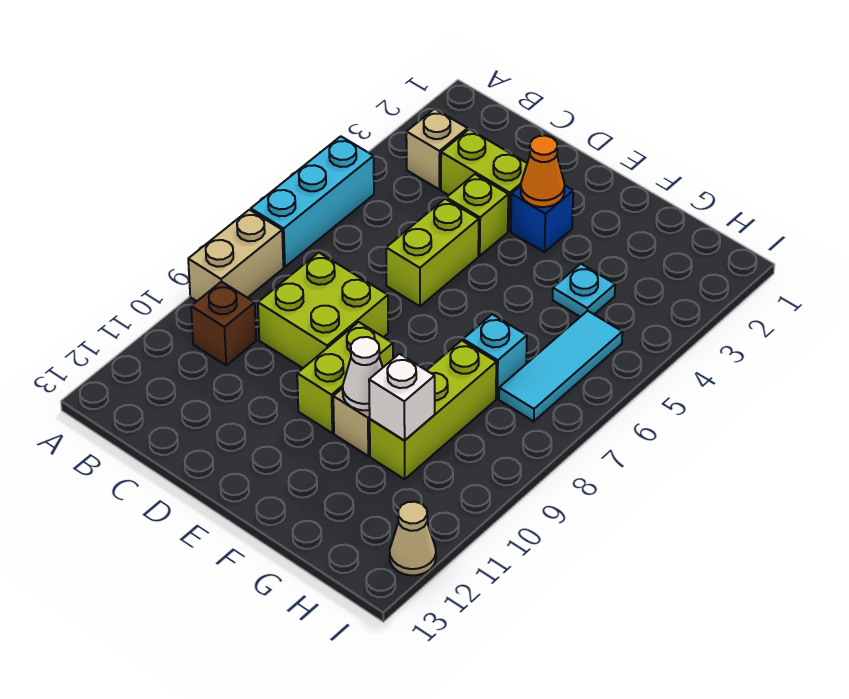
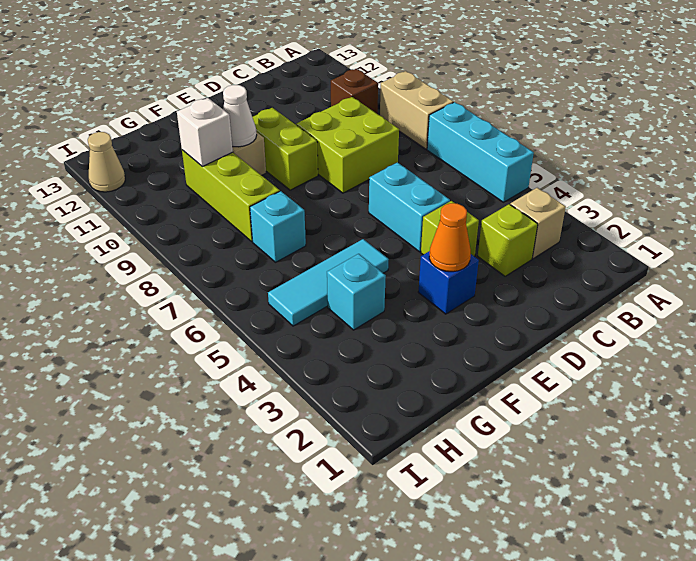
lime 1x2 brick [441,129,527,231] -> lime 1x1 brick [478,204,538,276]
lime 1x2 brick [386,199,479,306] -> cyan 1x2 brick [369,162,450,252]
cyan 1x1 plate [553,264,615,317] -> cyan 1x1 brick [327,254,386,330]
cyan 1x3 tile [499,311,622,421] -> cyan 1x3 tile turned to [268,239,389,326]

